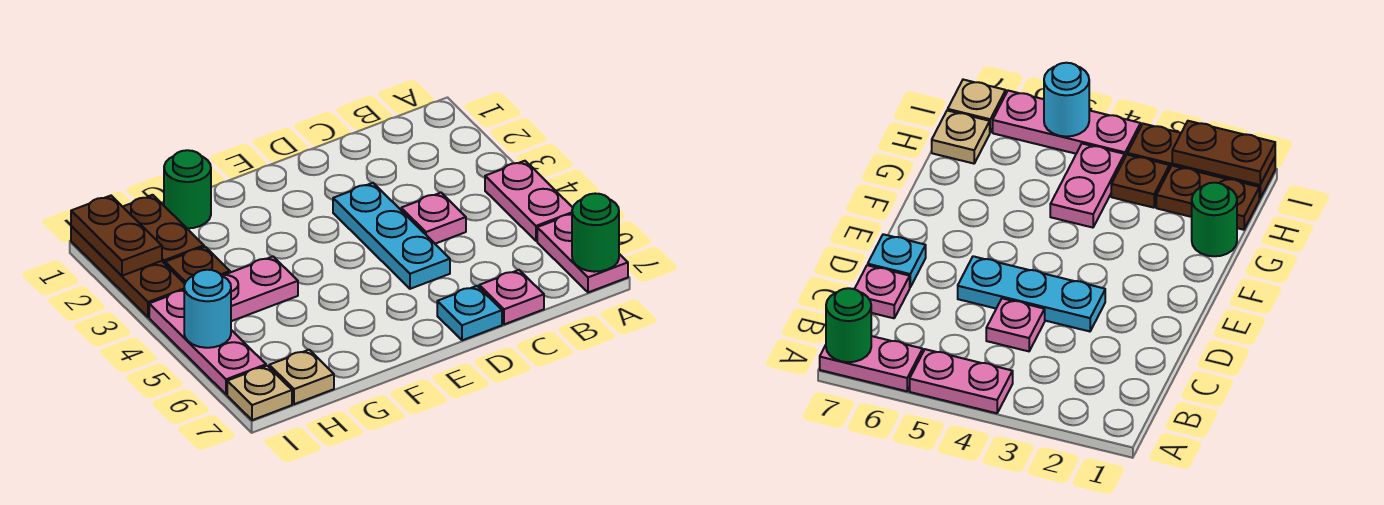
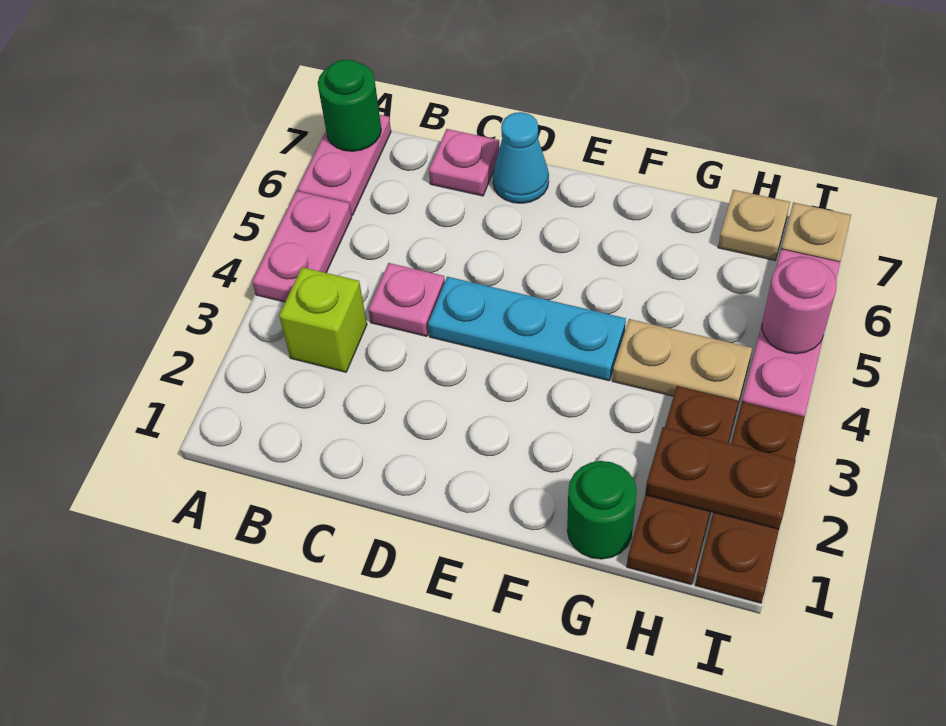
none -> lime 1x1 brick [279,267,367,372]
cyan 1x3 plate [333,183,450,289] -> cyan 1x3 plate turned to [428,277,626,381]
cyan 1x1 plate [437,286,502,340] -> cyan 1x1 cone [493,112,549,203]
pink 1x2 plate [221,257,298,321] -> tan 1x2 plate [612,319,752,408]
brown 1x2 plate [71,196,162,276] -> brown 1x2 plate turned to [645,427,796,529]
cyan 1x1 round brick [184,270,231,348] -> pink 1x1 round brick [762,257,837,354]

